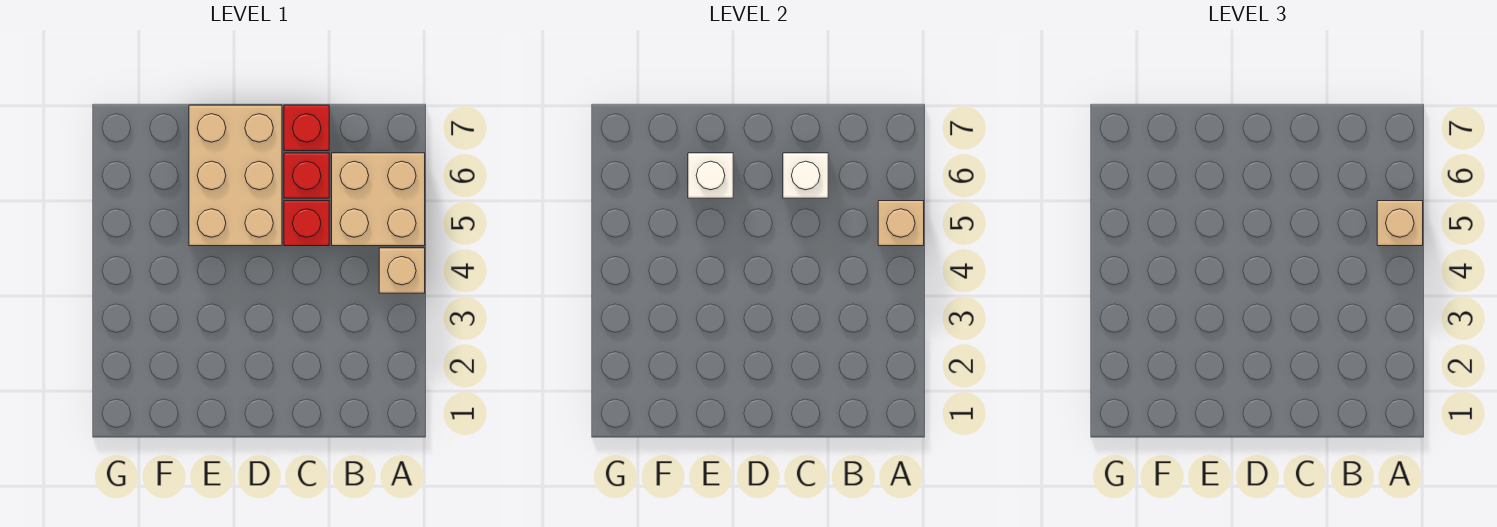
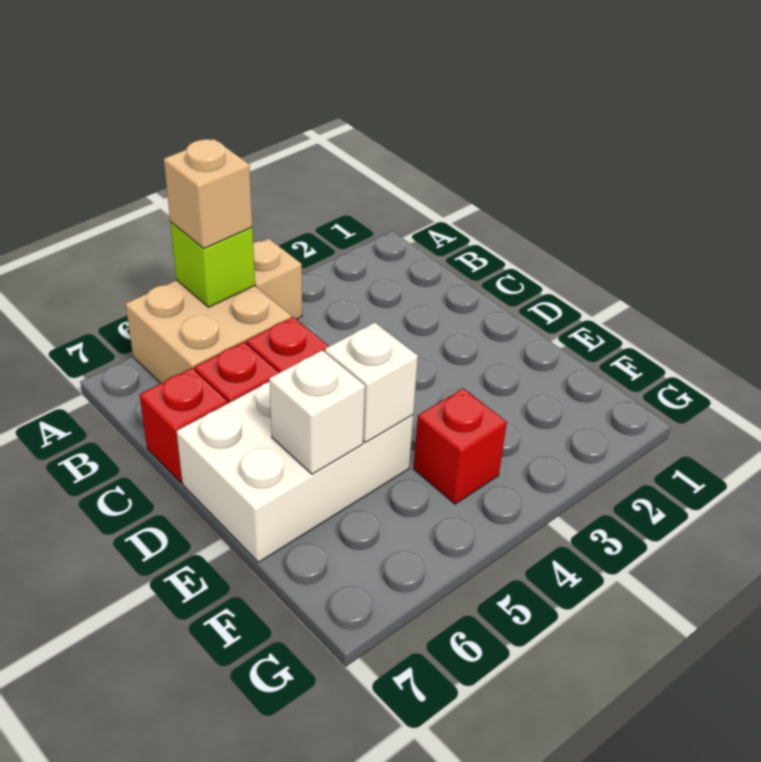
tan 1x1 brick [878,201,924,246] -> lime 1x1 brick [170,222,255,307]
white 1x1 brick [783,153,828,198] -> white 1x1 brick moved to [325,322,418,443]
tan 2x3 brick [189,105,282,246] -> white 2x3 brick [176,382,413,562]
none -> red 1x1 brick [414,389,507,504]

